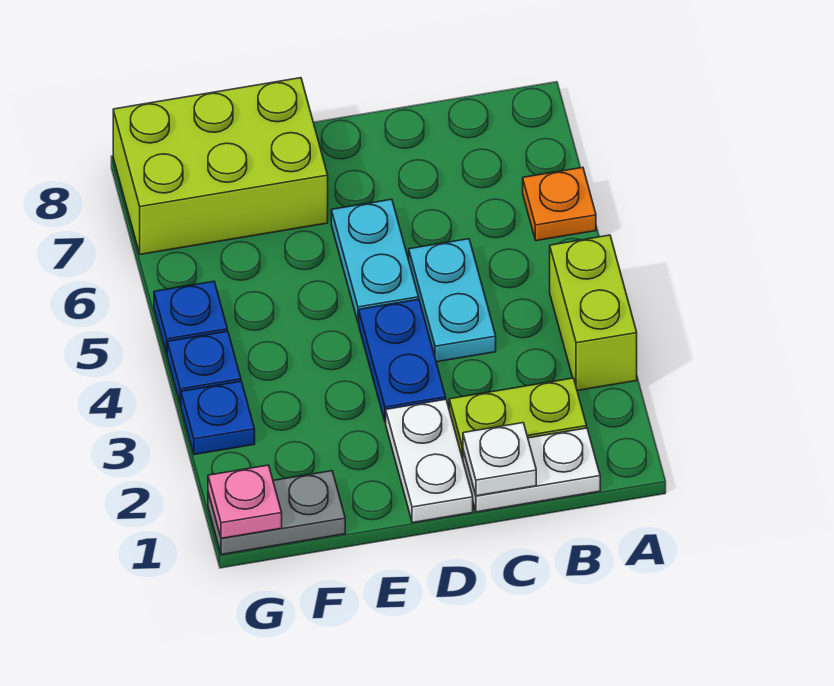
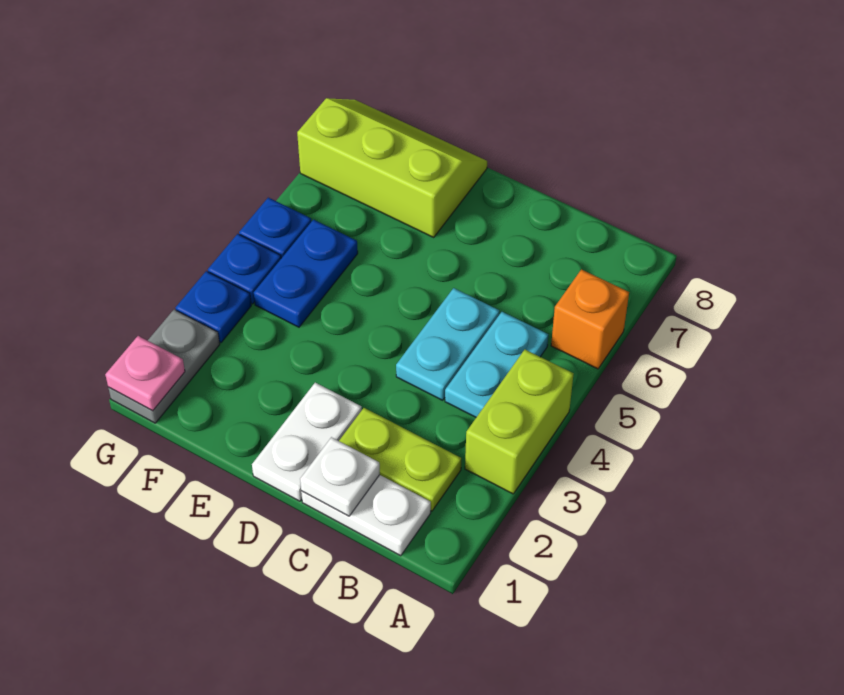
orange 1x1 plate [523,167,596,241] -> orange 1x1 brick [551,269,629,369]
blue 1x2 plate [359,299,446,423] -> blue 1x2 plate moved to [254,220,358,327]
cyan 1x2 plate [331,199,419,323] -> cyan 1x2 plate moved to [445,312,548,417]
lime 2x3 brick [113,78,328,254] -> lime 2x3 slope [297,98,487,237]
grey 1x2 plate [208,471,345,555] -> grey 1x2 plate turned to [108,310,220,423]

